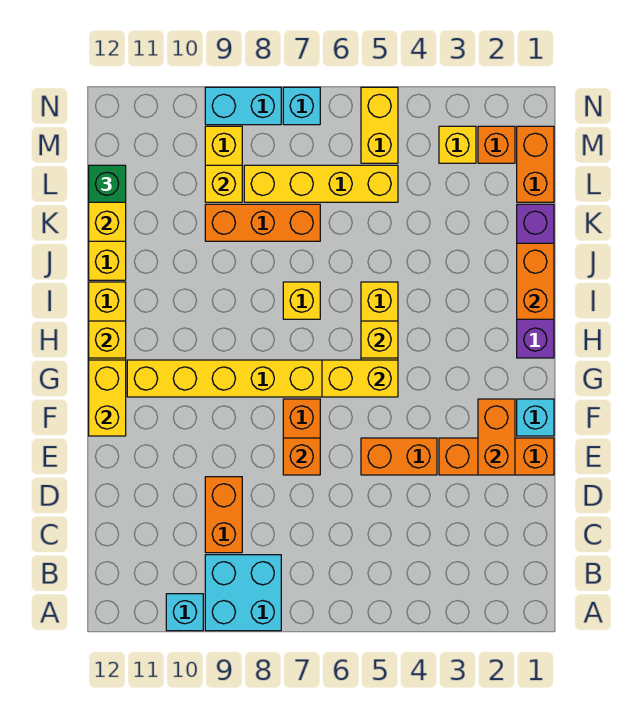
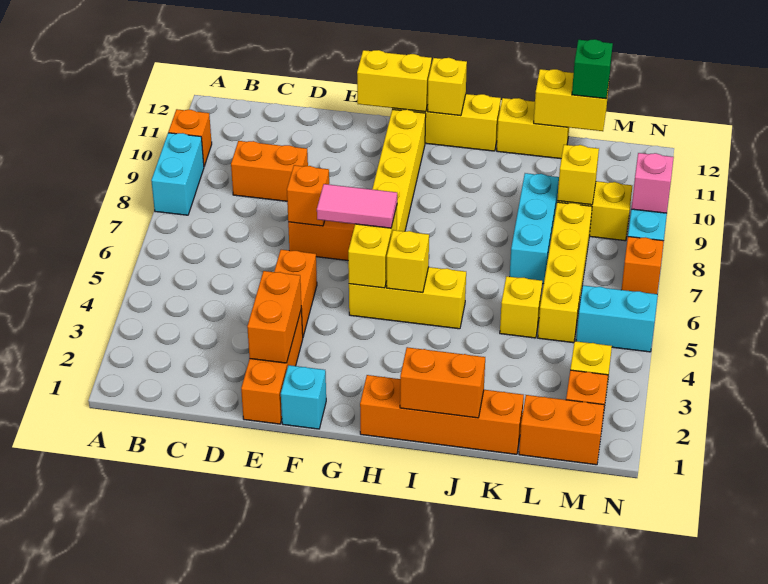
cyan 2x2 brick [205,555,281,631] -> cyan 1x2 brick [151,133,204,215]
cyan 1x1 brick [166,594,203,631] -> orange 1x1 brick [168,109,212,166]
orange 1x2 brick [478,399,515,475] -> orange 1x2 brick turned to [247,271,301,363]
none -> pink 1x2 tile [317,184,397,228]
purple 1x4 brick [517,204,554,358] -> orange 1x4 brick [360,375,524,454]
yellow 1x1 brick [283,282,320,319] -> yellow 1x1 brick moved to [500,276,542,338]
orange 1x3 brick [205,204,320,241] -> cyan 1x3 brick [510,173,559,284]
yellow 1x2 brick [361,87,398,163] -> cyan 1x2 brick [576,285,658,352]
cyan 1x1 brick [283,87,320,125] -> orange 1x1 brick [622,237,664,294]
none -> pink 1x1 brick [631,153,674,213]

